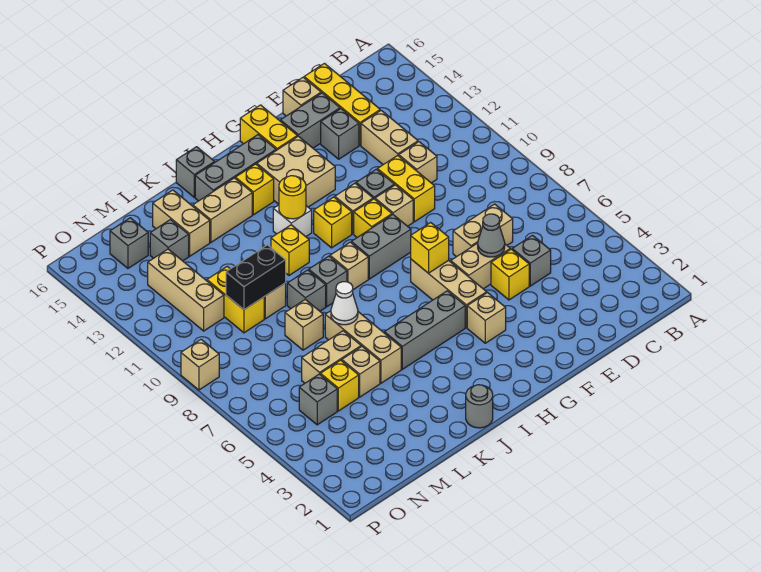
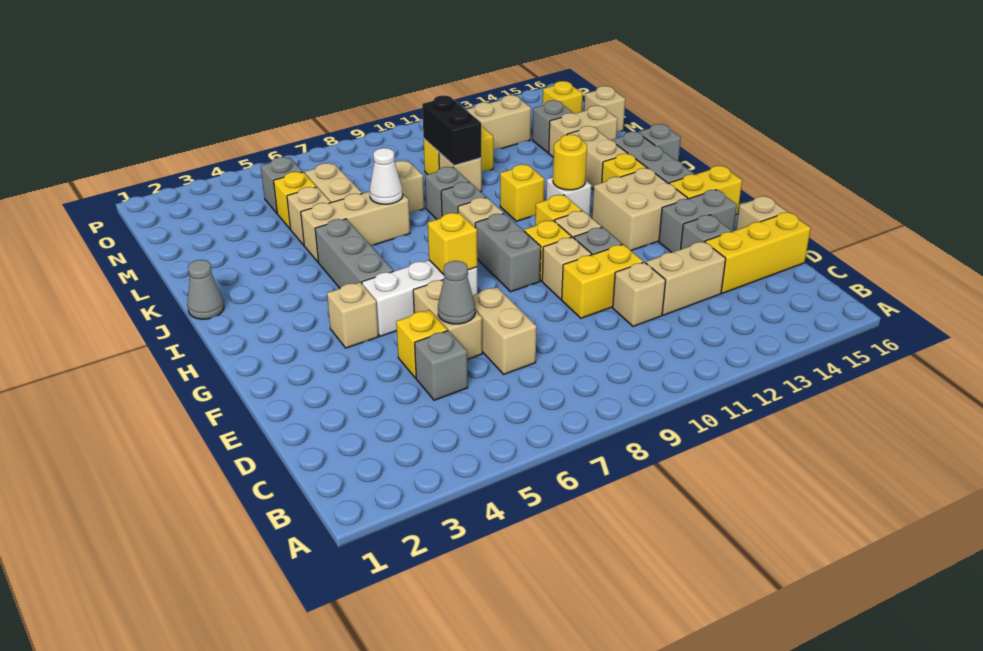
grey 1x2 brick [280,93,340,148] -> grey 1x2 brick turned to [659,190,737,253]
tan 1x3 brick [411,259,487,328] -> white 1x3 brick [362,260,477,336]
grey 1x1 round brick [466,385,493,428] -> grey 1x1 cone [188,260,224,319]
grey 1x1 brick [110,218,148,268] -> yellow 1x1 brick [543,81,583,114]
tan 1x1 brick [181,339,219,390] -> tan 1x1 brick moved to [584,86,625,131]

